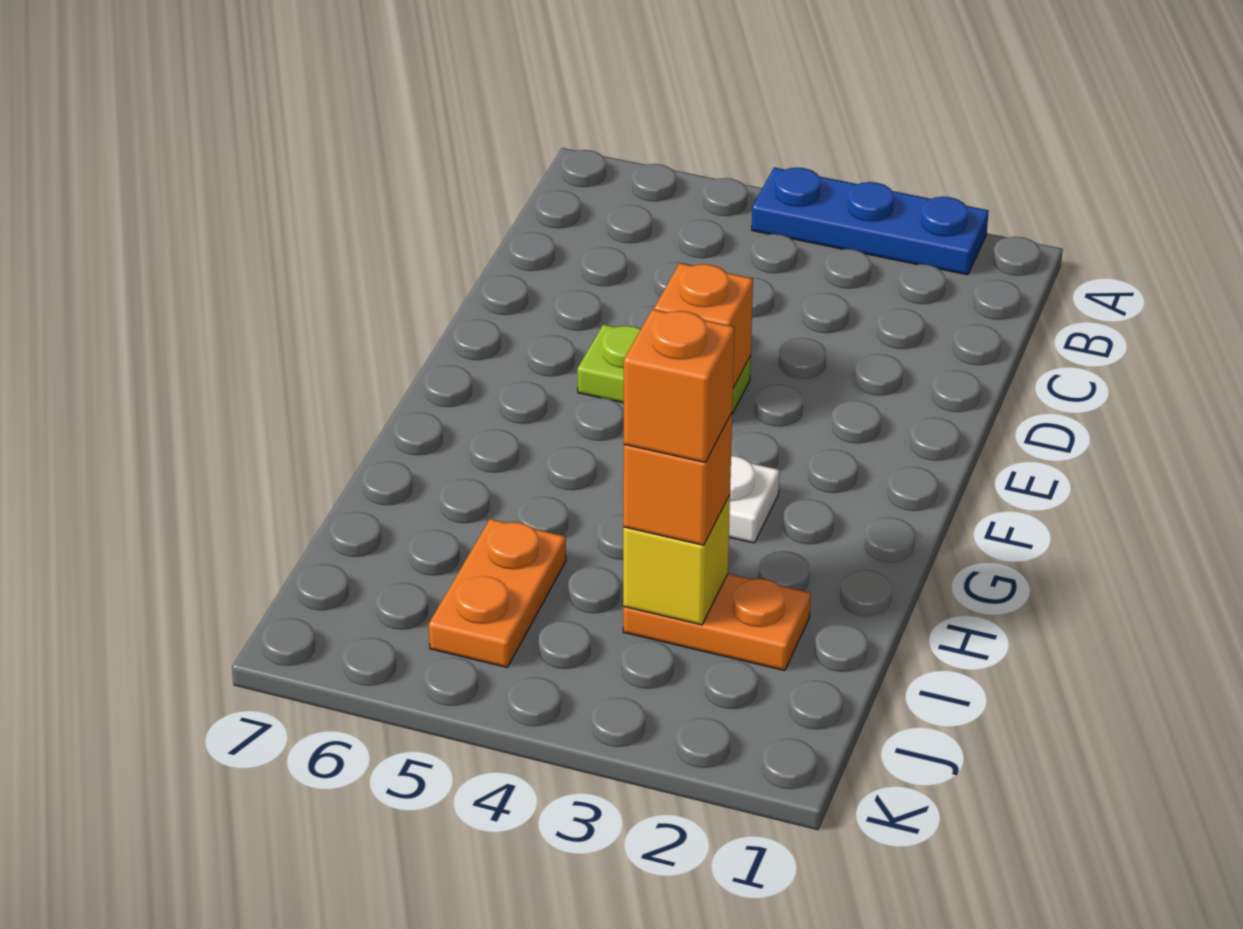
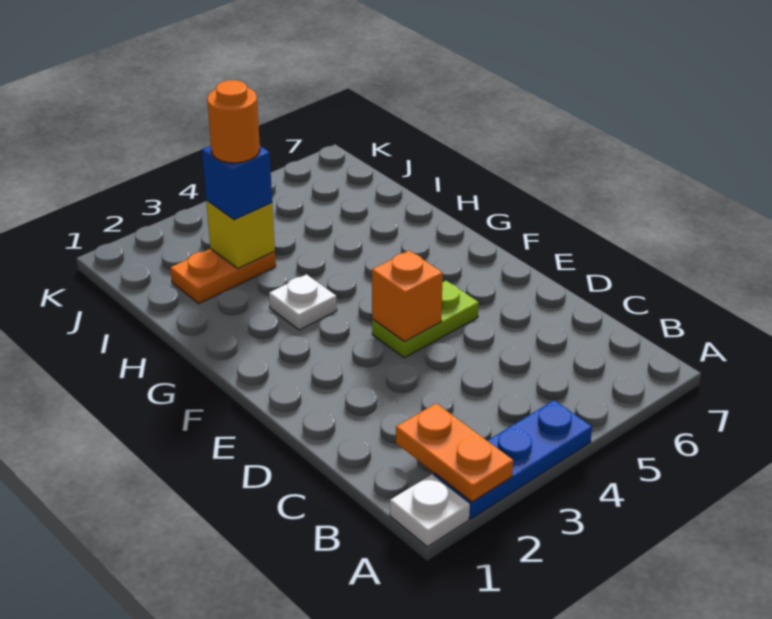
none -> white 1x1 plate [390,475,470,547]
orange 1x1 brick [623,413,732,545] -> blue 1x1 brick [202,146,272,220]
orange 1x1 brick [624,309,734,462] -> orange 1x1 round brick [207,80,260,163]
orange 1x2 plate [429,519,566,667] -> orange 1x2 plate moved to [396,403,513,502]

